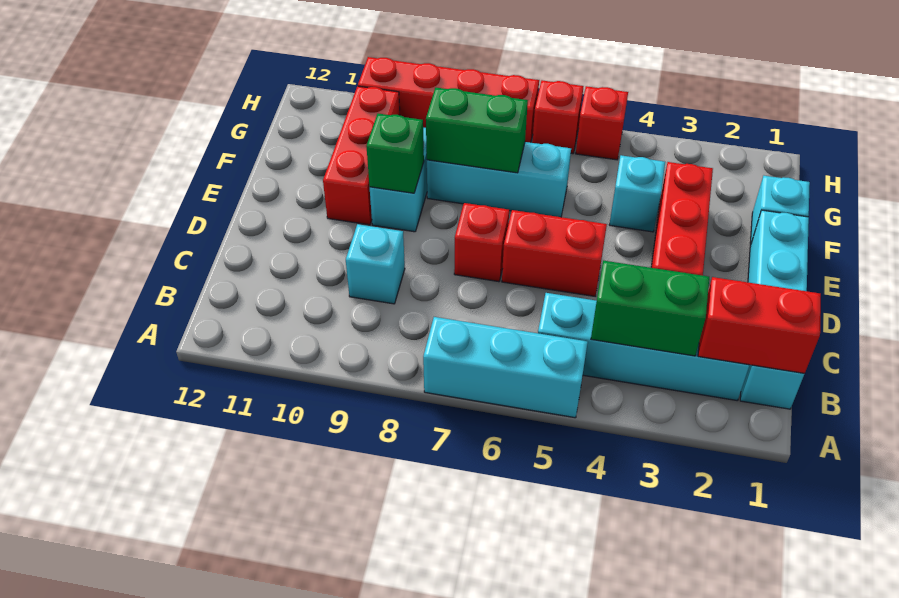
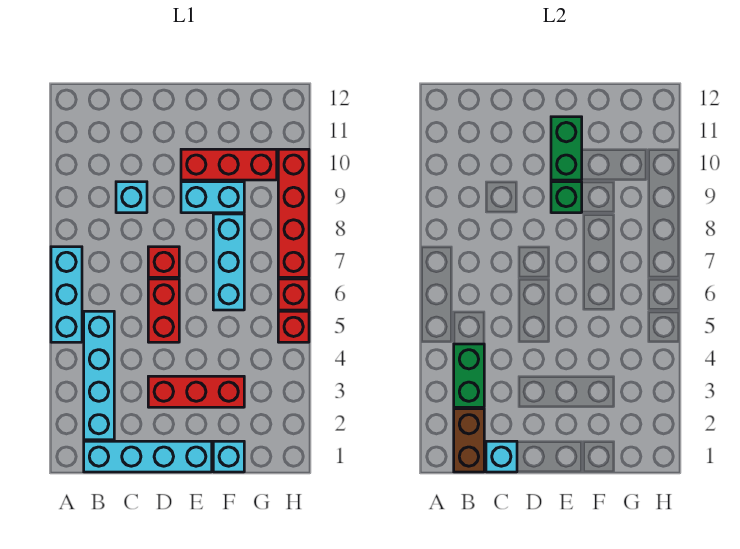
red 1x2 brick [698,277,821,373] -> brown 1x2 brick [454,409,484,472]
cyan 1x1 brick [609,155,665,232] -> cyan 1x1 brick moved to [486,441,517,472]
green 1x2 brick [426,88,528,173] -> green 1x2 brick moved to [551,117,582,180]

